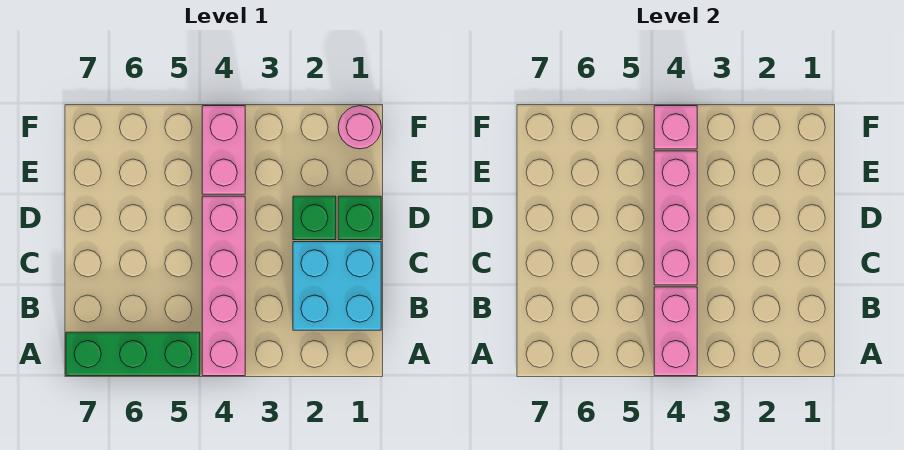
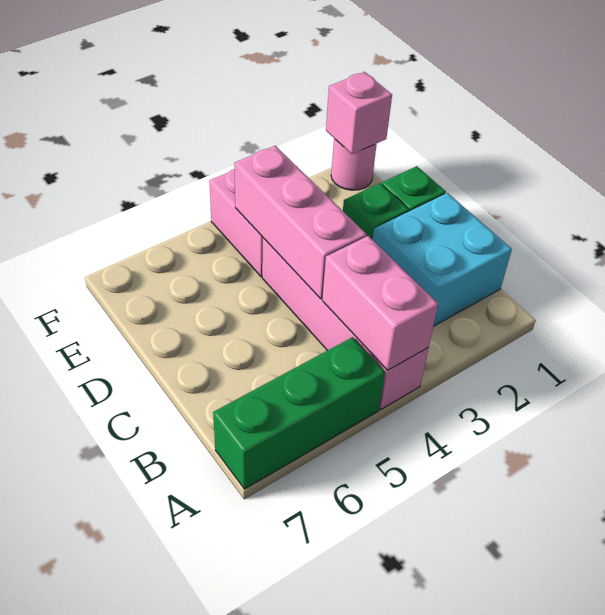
pink 1x1 brick [654,106,697,149] -> pink 1x1 brick moved to [326,72,392,154]

